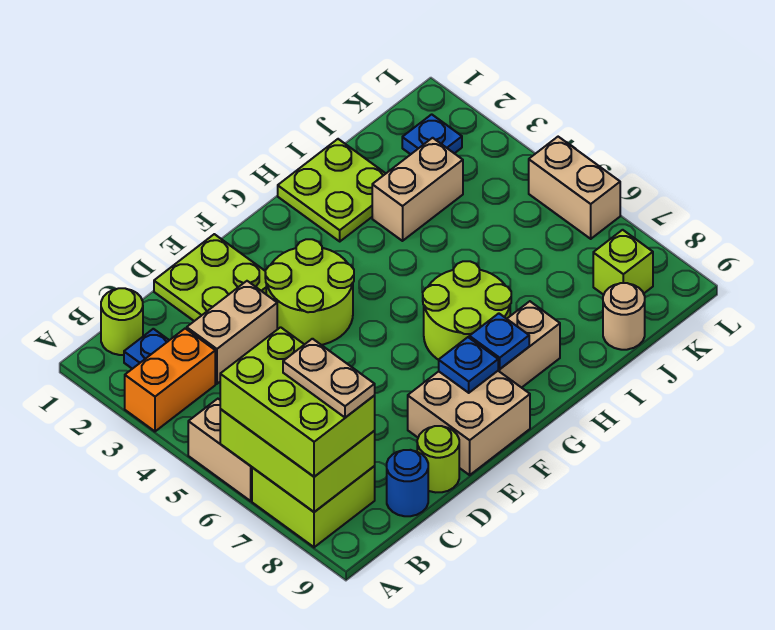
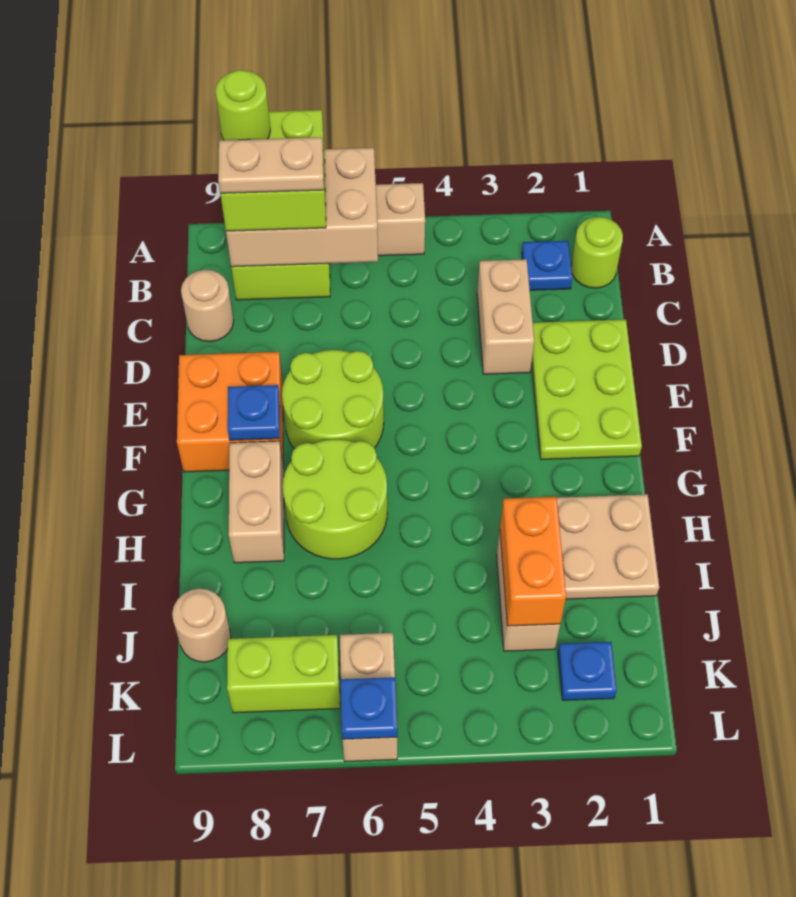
orange 1x2 brick [125,328,215,431] -> orange 1x2 brick moved to [500,497,566,626]
lime 2x3 brick [220,409,375,512] -> tan 2x3 brick [226,148,378,267]
lime 2x3 brick [220,327,375,477] -> lime 2x2 brick [220,110,326,231]
blue 1x1 round brick [387,450,428,516] -> tan 1x1 round brick [181,270,234,342]
lime 2x2 plate [154,234,266,321] -> lime 2x3 plate [532,319,642,460]
lime 1x1 round brick [417,426,459,492] -> lime 1x1 round brick moved to [215,70,270,140]
lime 2x2 round brick [265,239,354,345] -> lime 2x2 round brick moved to [282,350,384,449]
tan 2x2 brick [408,371,530,475] -> orange 2x2 brick [177,352,283,472]
blue 1x1 plate [469,313,529,369] -> blue 1x1 plate moved to [340,677,397,739]
lime 2x2 plate [278,139,386,241] -> tan 2x2 plate [557,494,659,599]
lime 1x1 brick [593,230,653,295] -> lime 1x2 brick [227,635,340,713]
tan 1x2 brick [529,137,620,239] -> tan 1x2 brick turned to [340,633,397,762]

